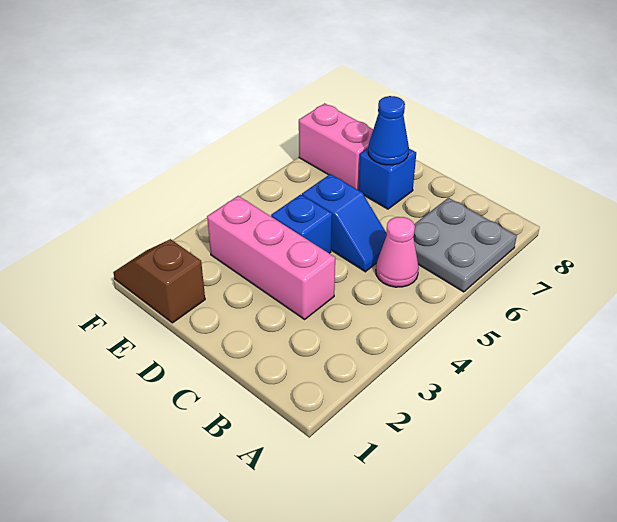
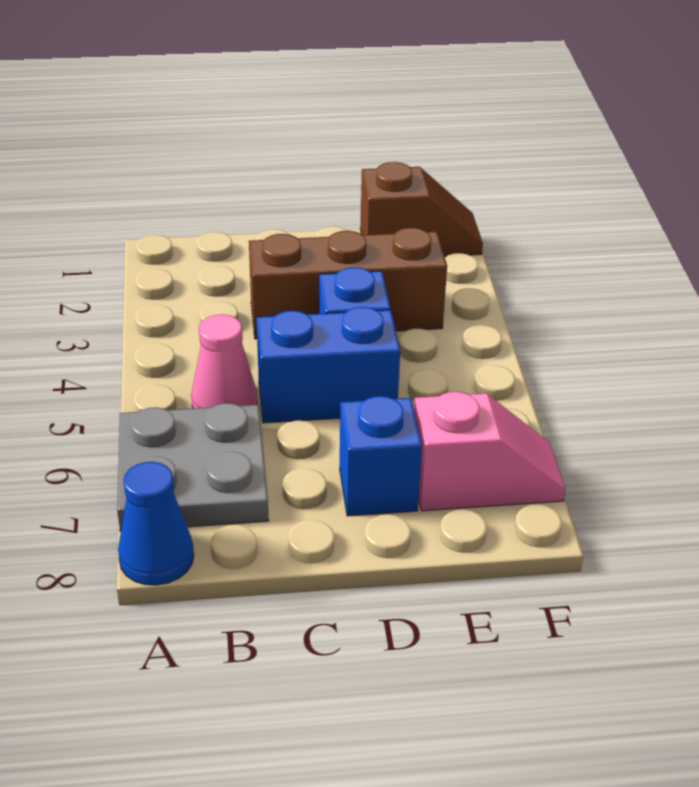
pink 1x3 brick [207,196,335,319] -> brown 1x3 brick [249,228,447,339]
blue 1x2 slope [302,174,387,272] -> blue 1x2 brick [257,307,400,423]
blue 1x1 cone [368,96,409,165] -> blue 1x1 cone moved to [118,462,194,585]
pink 1x2 brick [299,103,373,190] -> pink 1x2 slope [414,392,565,511]

